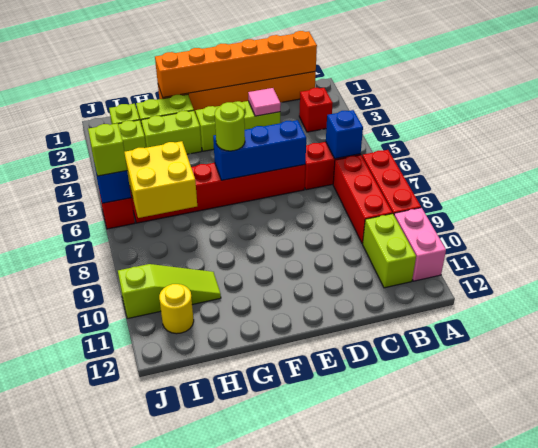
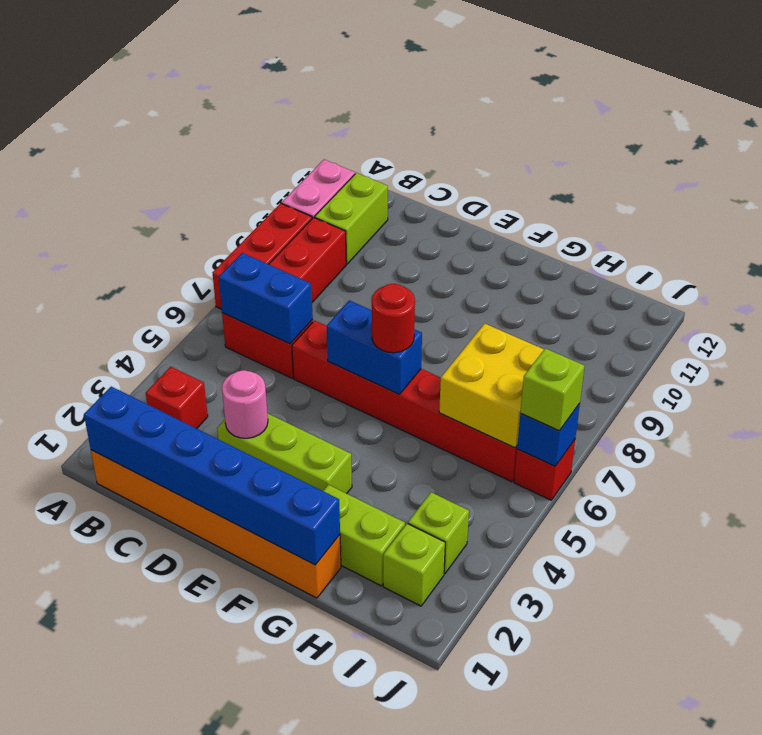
orange 1x6 brick [155,31,317,98] -> blue 1x6 brick [84,387,340,565]
blue 1x1 brick [326,110,363,159] -> blue 1x2 brick [219,253,313,344]
pink 1x1 tile [248,88,281,116] -> pink 1x1 round brick [222,370,268,438]
blue 1x3 brick [213,120,306,180] -> blue 1x2 brick [327,300,422,394]
lime 1x1 round brick [215,102,245,151] -> red 1x1 round brick [372,284,415,353]
lime 1x2 brick [141,110,202,154] -> none
lime 1x3 slope [118,264,221,319] -> none
yellow 1x1 round brick [159,284,194,334] -> none

